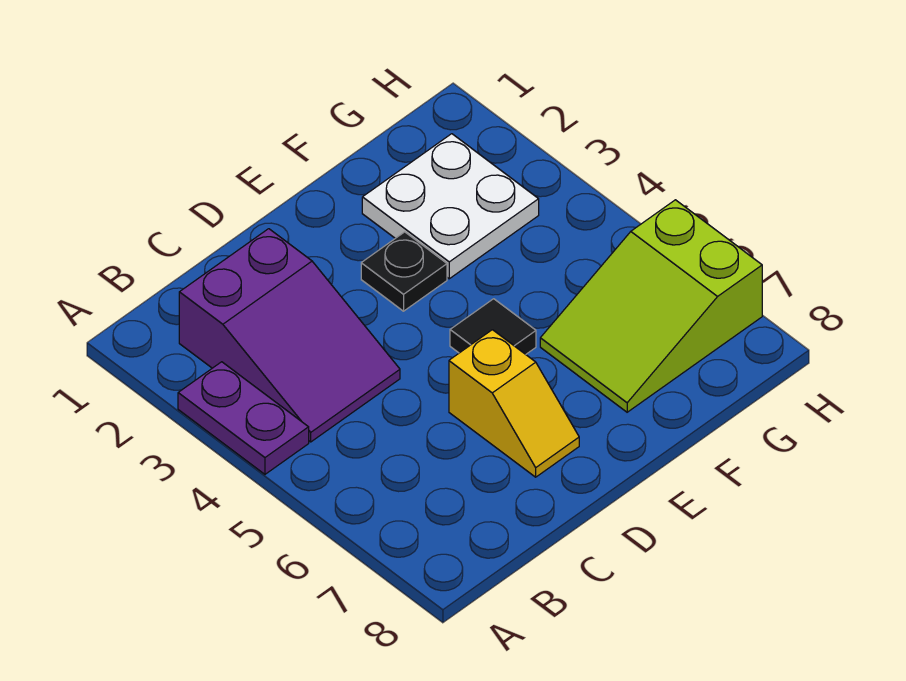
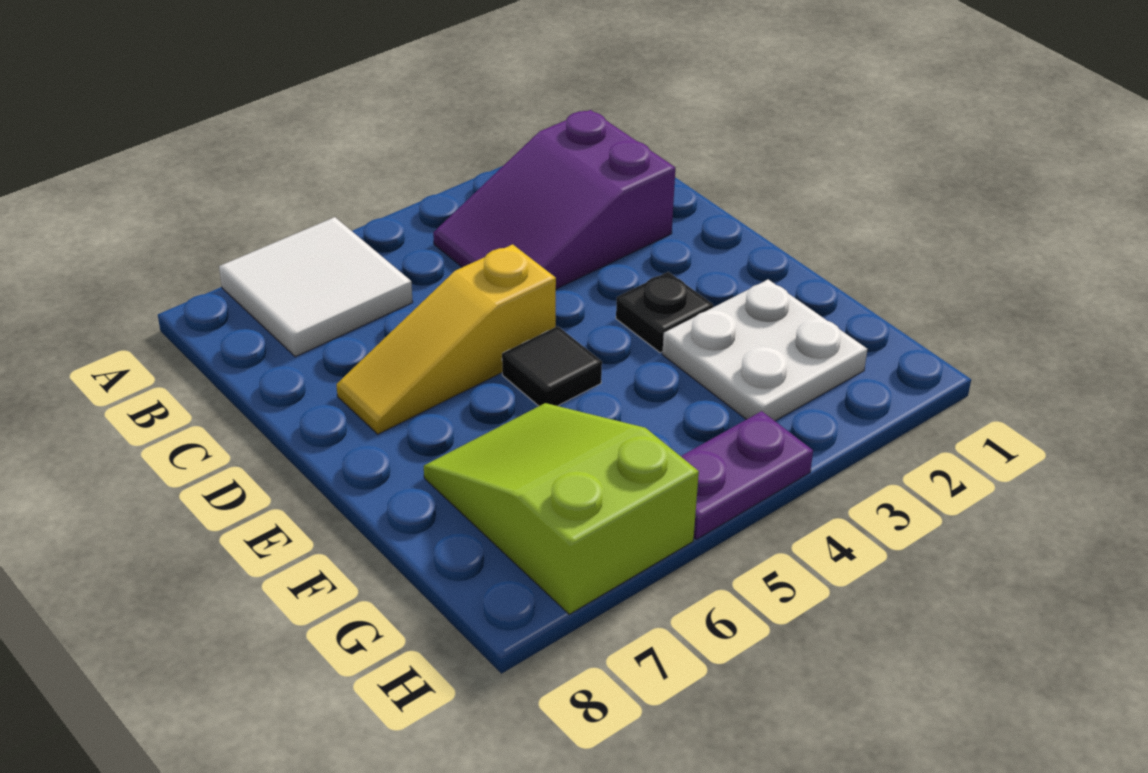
purple 1x2 plate [178,362,309,474] -> purple 1x2 plate moved to [681,411,813,539]
none -> white 2x2 tile [219,217,413,357]
yellow 1x2 slope [449,330,579,477] -> yellow 1x3 slope [336,244,556,434]

